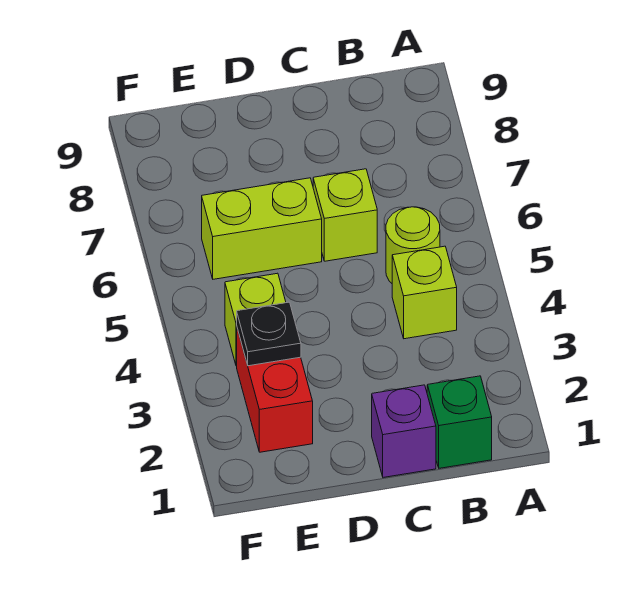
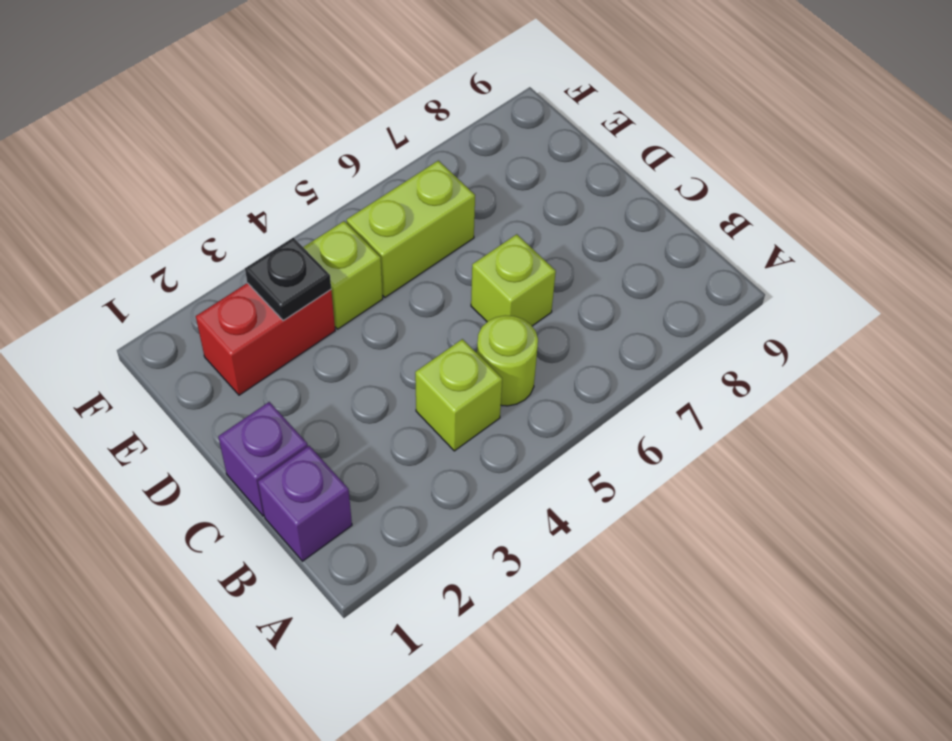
green 1x1 brick [427,376,492,468] -> purple 1x1 brick [258,446,352,561]
lime 1x2 brick [202,178,322,279] -> lime 1x2 brick turned to [347,161,475,297]

